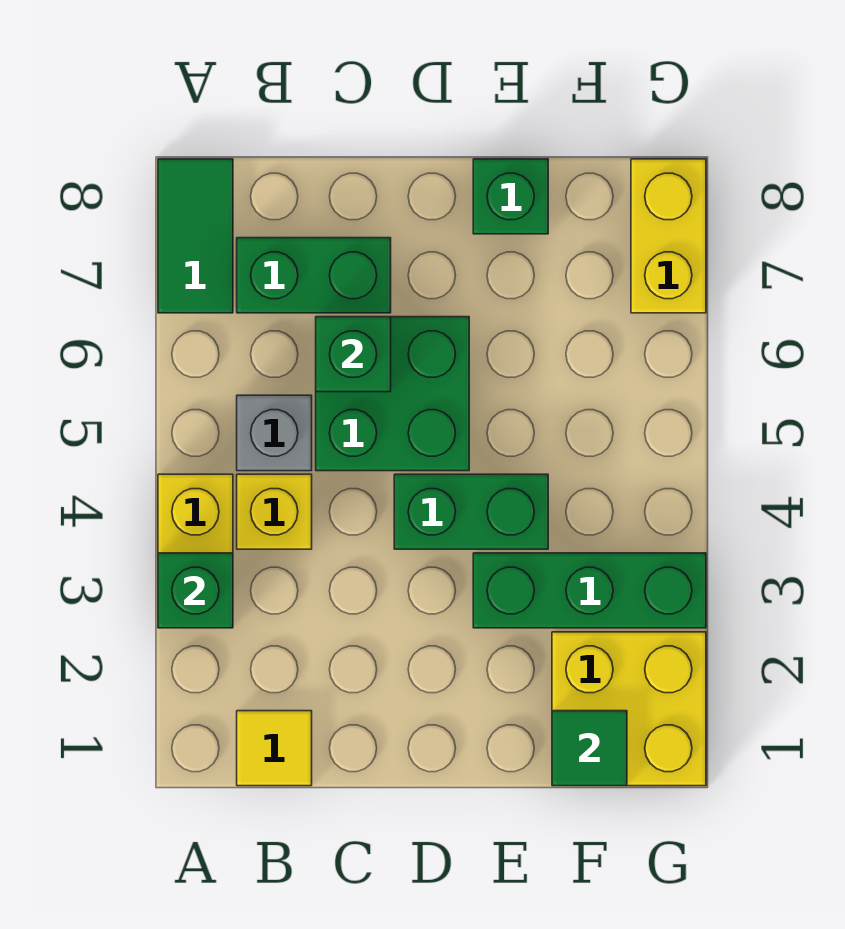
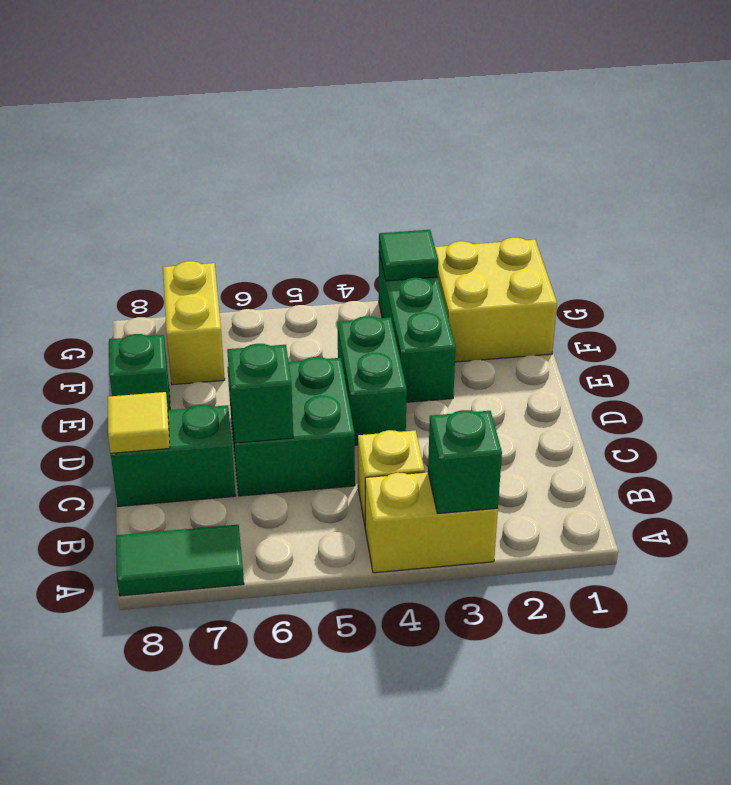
yellow 1x1 tile [237,711,312,786] -> yellow 1x1 tile moved to [108,392,170,453]
grey 1x1 brick [237,395,312,471] -> none
green 1x2 brick [237,238,391,313] -> green 1x2 brick turned to [111,405,236,507]
green 1x1 tile [552,711,627,786] -> green 1x1 tile moved to [379,230,438,281]
yellow 1x2 brick [631,159,706,313] -> yellow 1x2 brick turned to [163,261,225,385]

